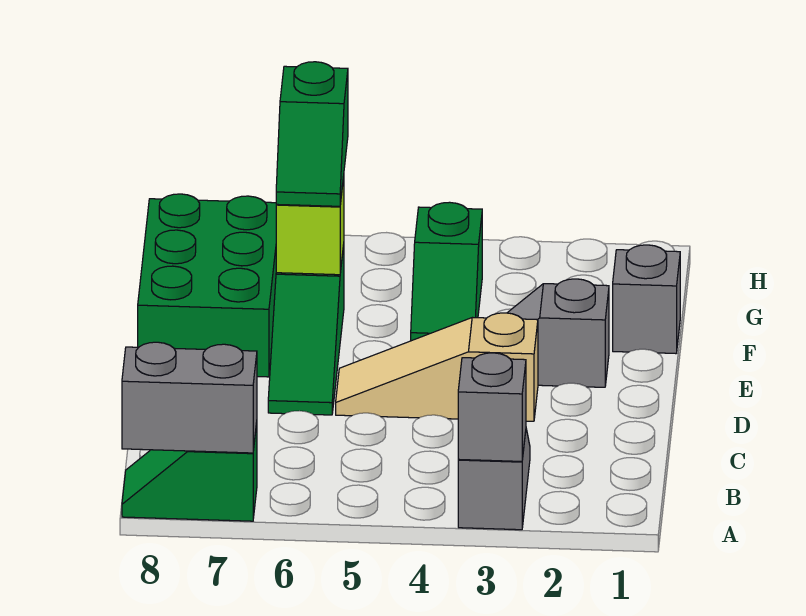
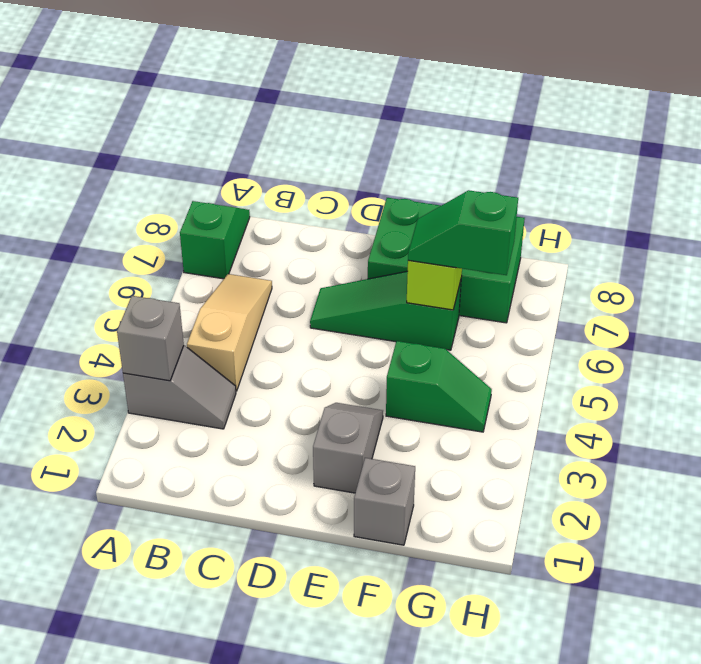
grey 1x2 brick [122,342,257,453] -> none
tan 1x3 slope [336,313,538,421] -> tan 1x3 slope moved to [187,274,272,391]
green 1x2 slope [411,202,482,341] -> green 1x2 slope turned to [386,341,492,432]

